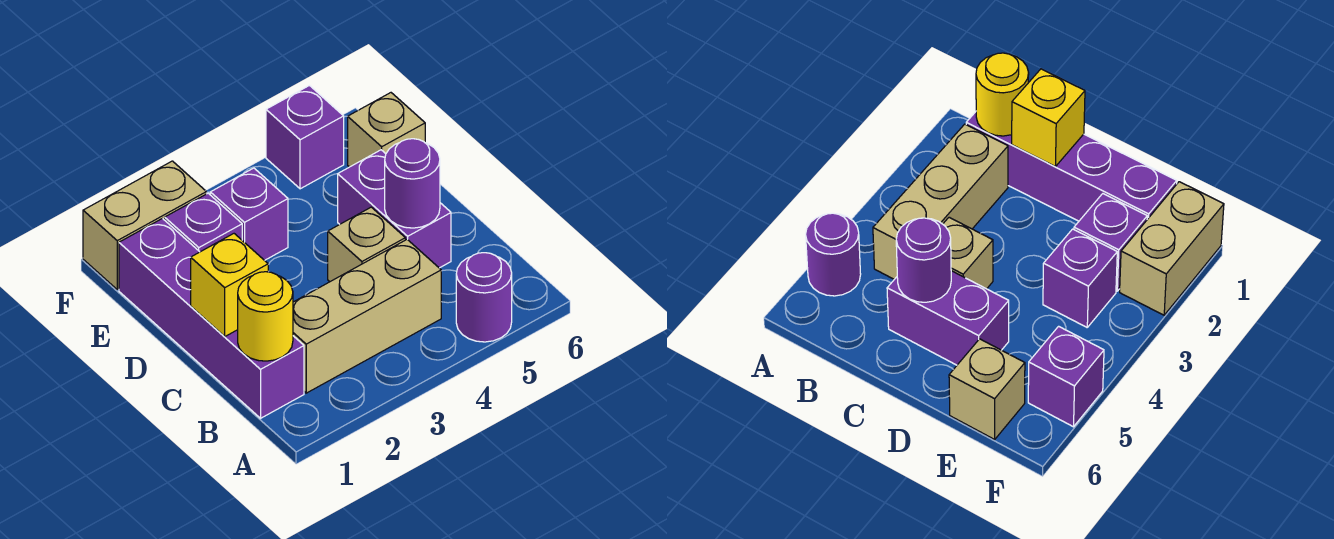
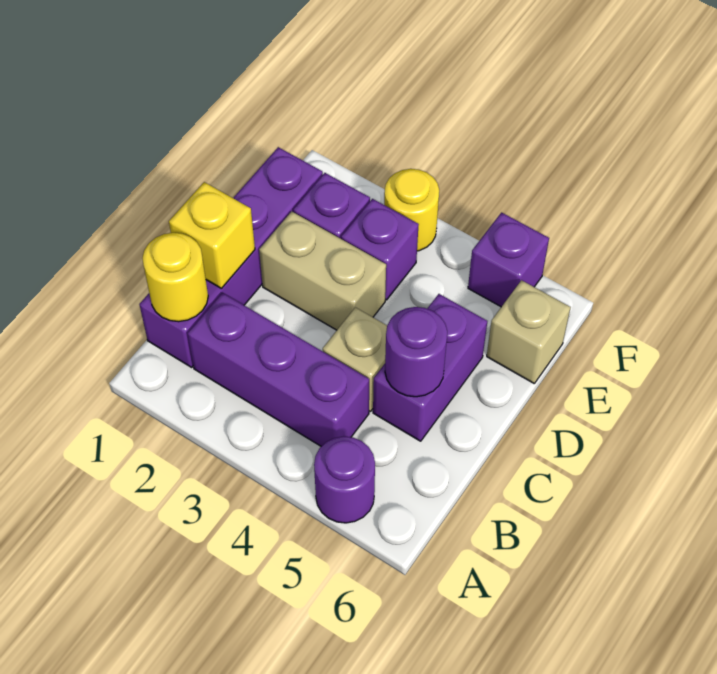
tan 1x3 brick [293,240,441,393] -> purple 1x3 brick [188,293,369,446]
tan 1x2 brick [83,161,206,289] -> tan 1x2 brick moved to [259,211,386,330]
none -> yellow 1x1 round brick [384,169,439,251]

